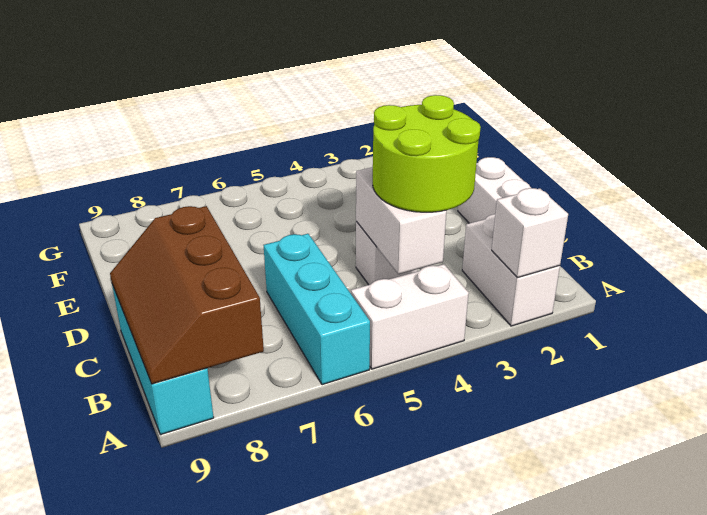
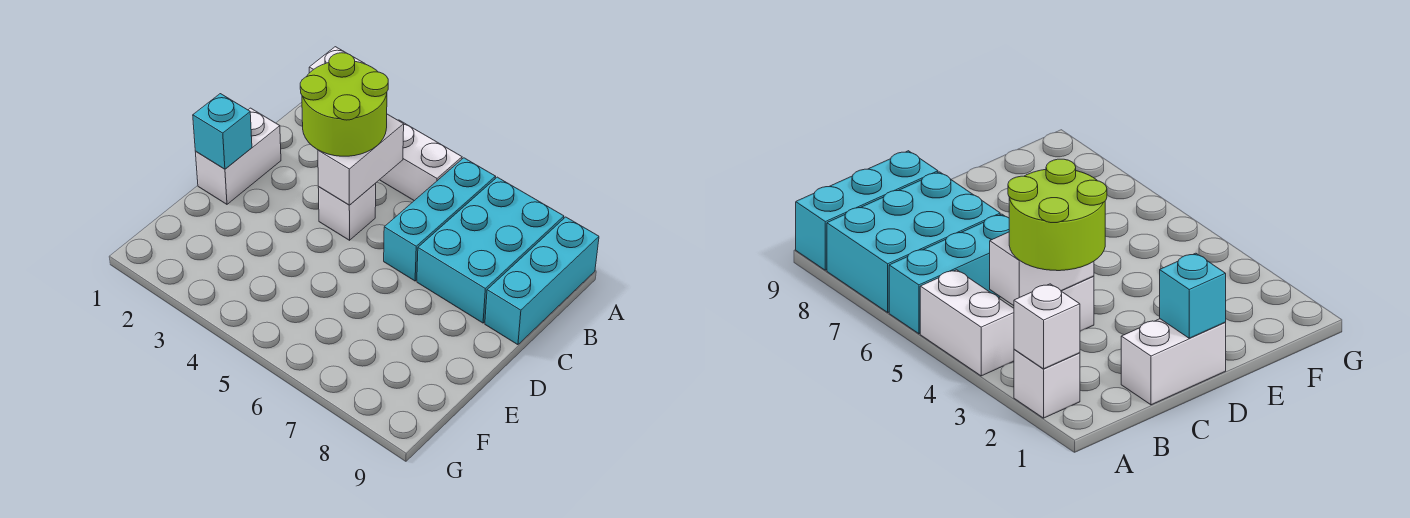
white 1x2 brick [462,214,560,326] -> white 1x1 brick [1014,349,1080,418]
none -> cyan 2x3 brick [417,177,564,323]
brown 2x3 slope [110,206,264,384] -> none
none -> cyan 1x1 brick [193,94,252,169]

